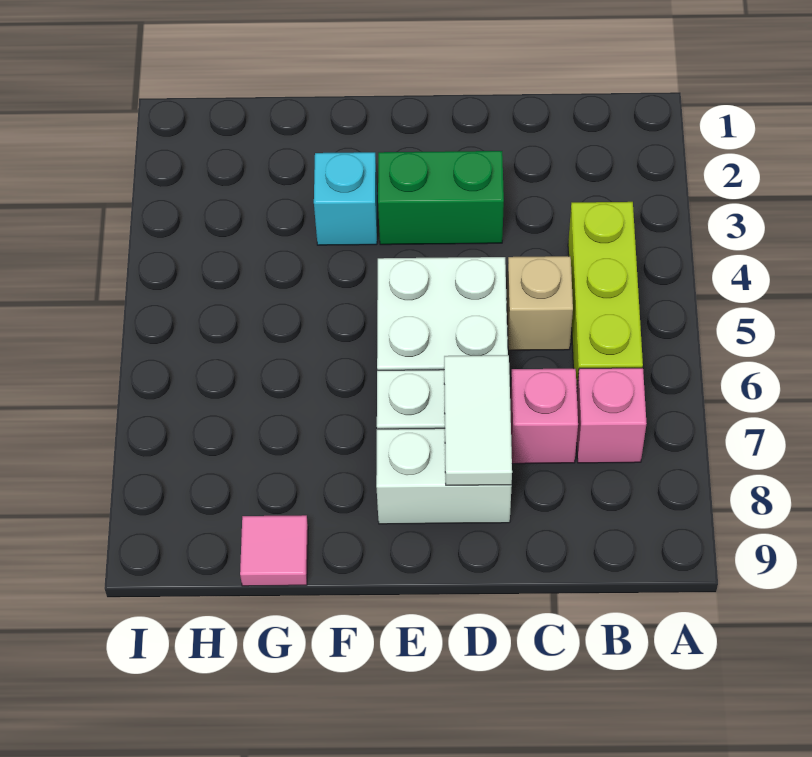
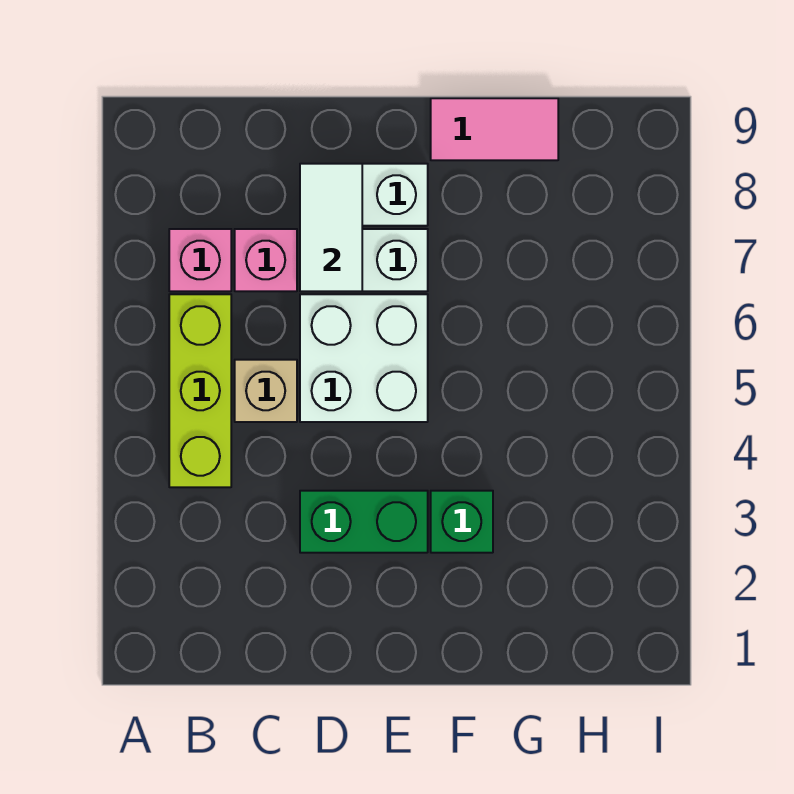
cyan 1x1 brick [314,152,377,245] -> green 1x1 brick [431,491,493,553]
pink 1x1 tile [240,515,308,586] -> pink 1x2 tile [431,98,558,160]

